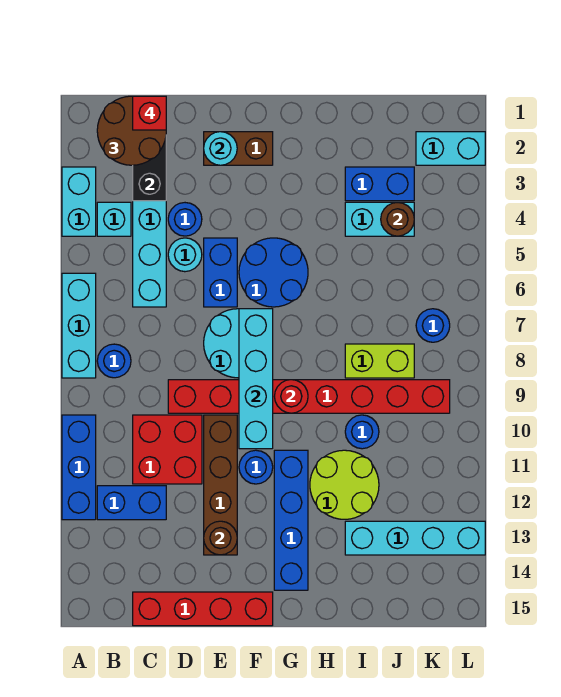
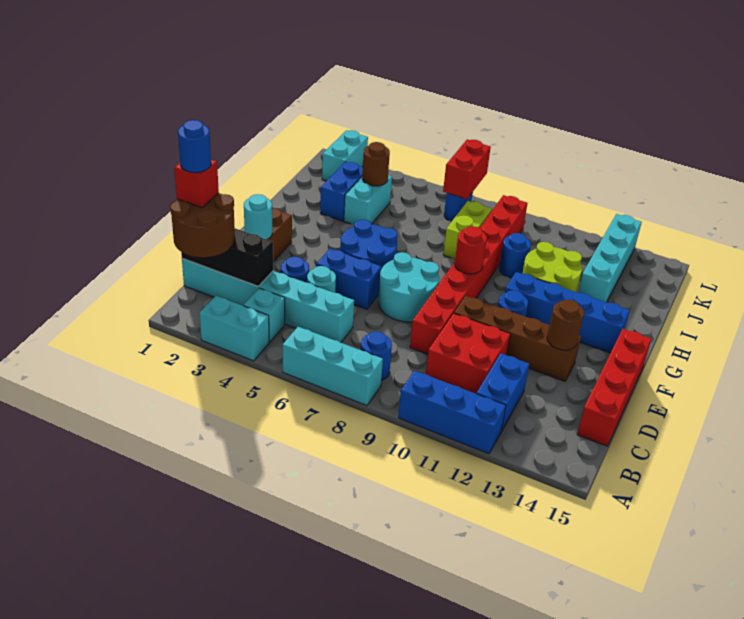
none -> blue 1x1 round brick [178,120,211,173]
cyan 1x4 brick [239,309,273,449] -> none
none -> red 1x2 brick [443,139,491,199]

